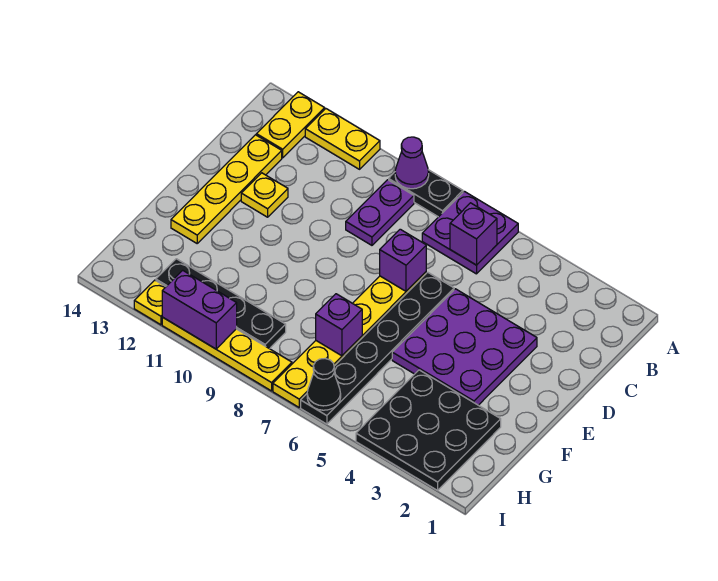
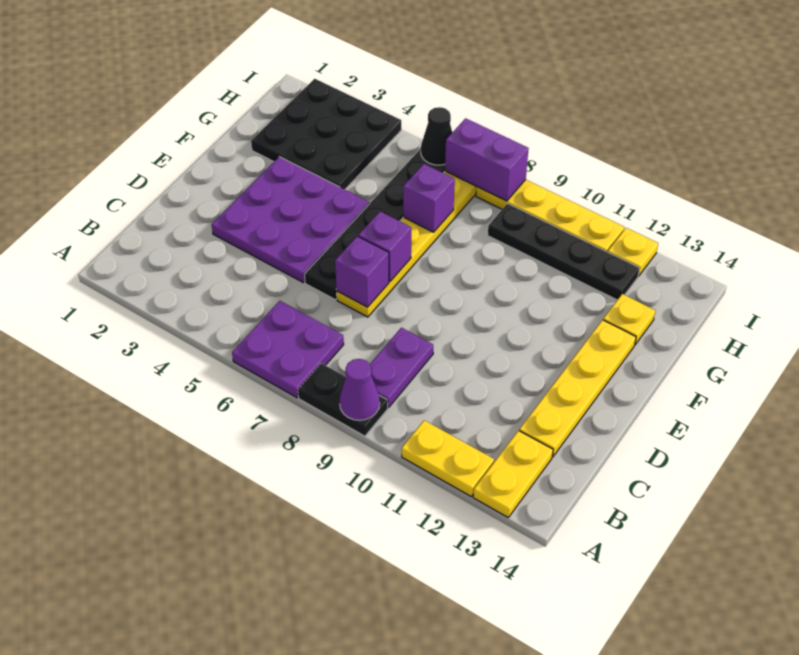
purple 1x1 brick [450,203,497,265] -> purple 1x1 brick moved to [358,212,411,281]
yellow 1x1 plate [241,173,288,217] -> yellow 1x1 plate moved to [603,294,656,345]
purple 1x2 brick [162,270,237,349] -> purple 1x2 brick moved to [445,118,529,201]

